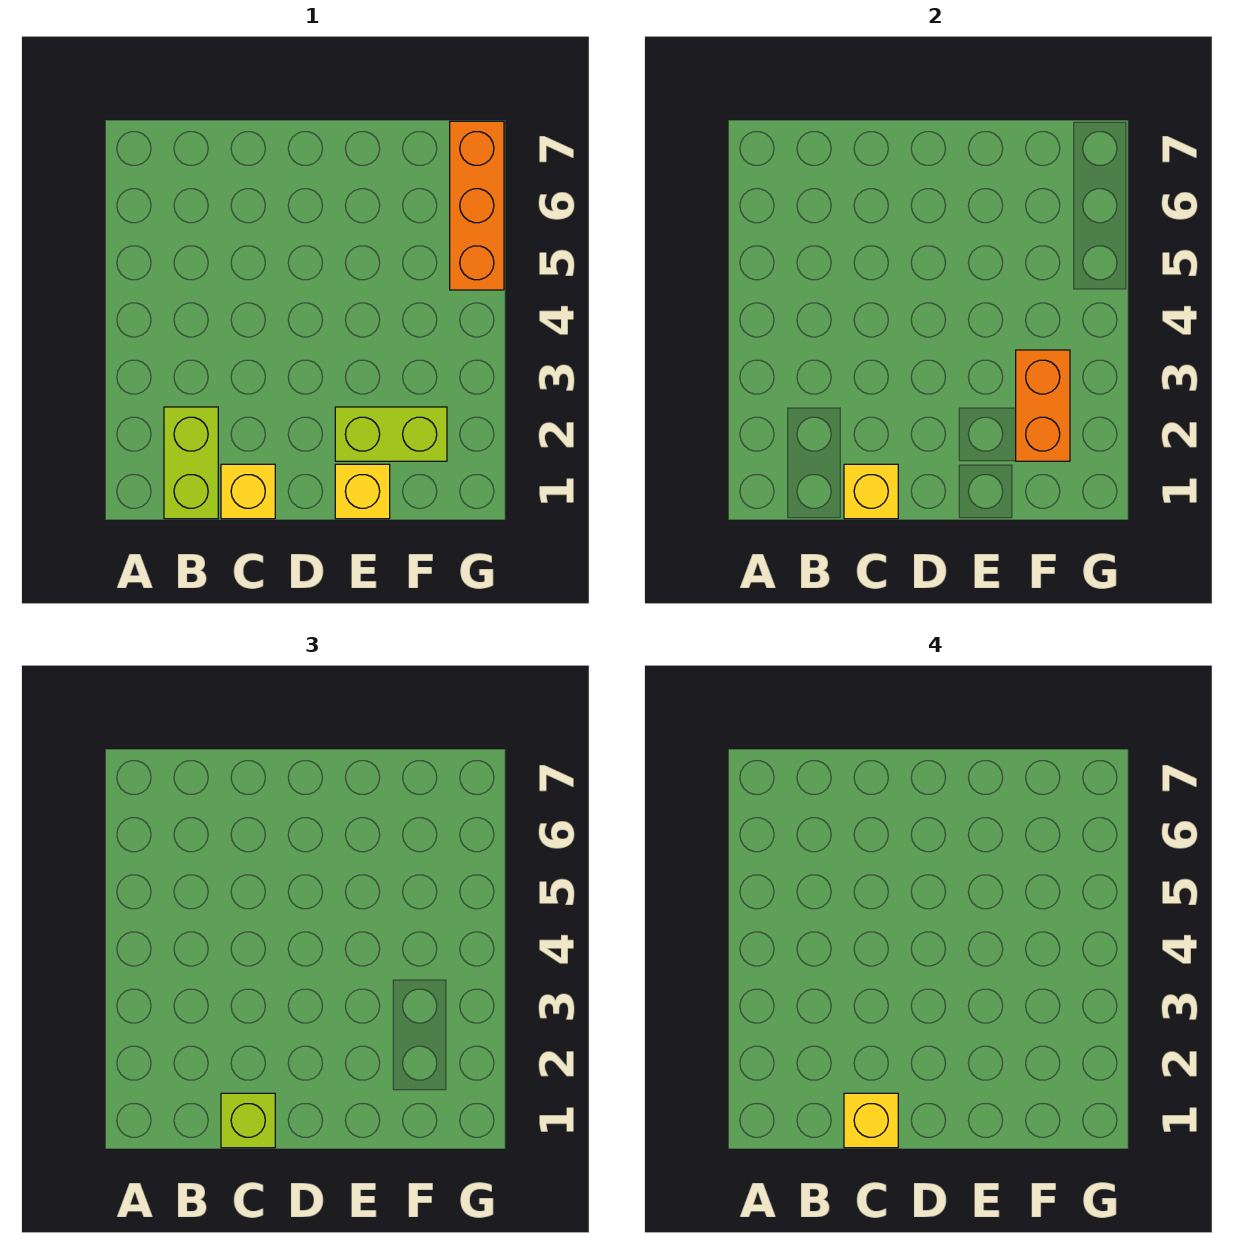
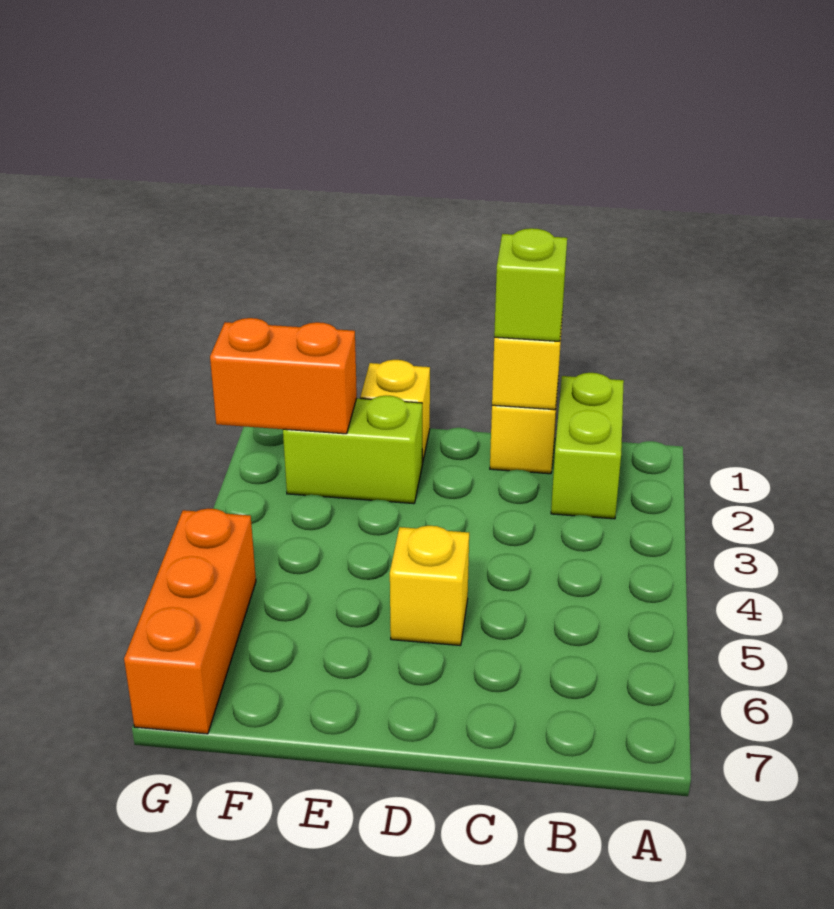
yellow 1x1 brick [844,1093,898,1148] -> yellow 1x1 brick moved to [390,526,469,646]
orange 1x2 brick [1016,350,1070,461] -> orange 1x2 brick turned to [210,318,357,434]

